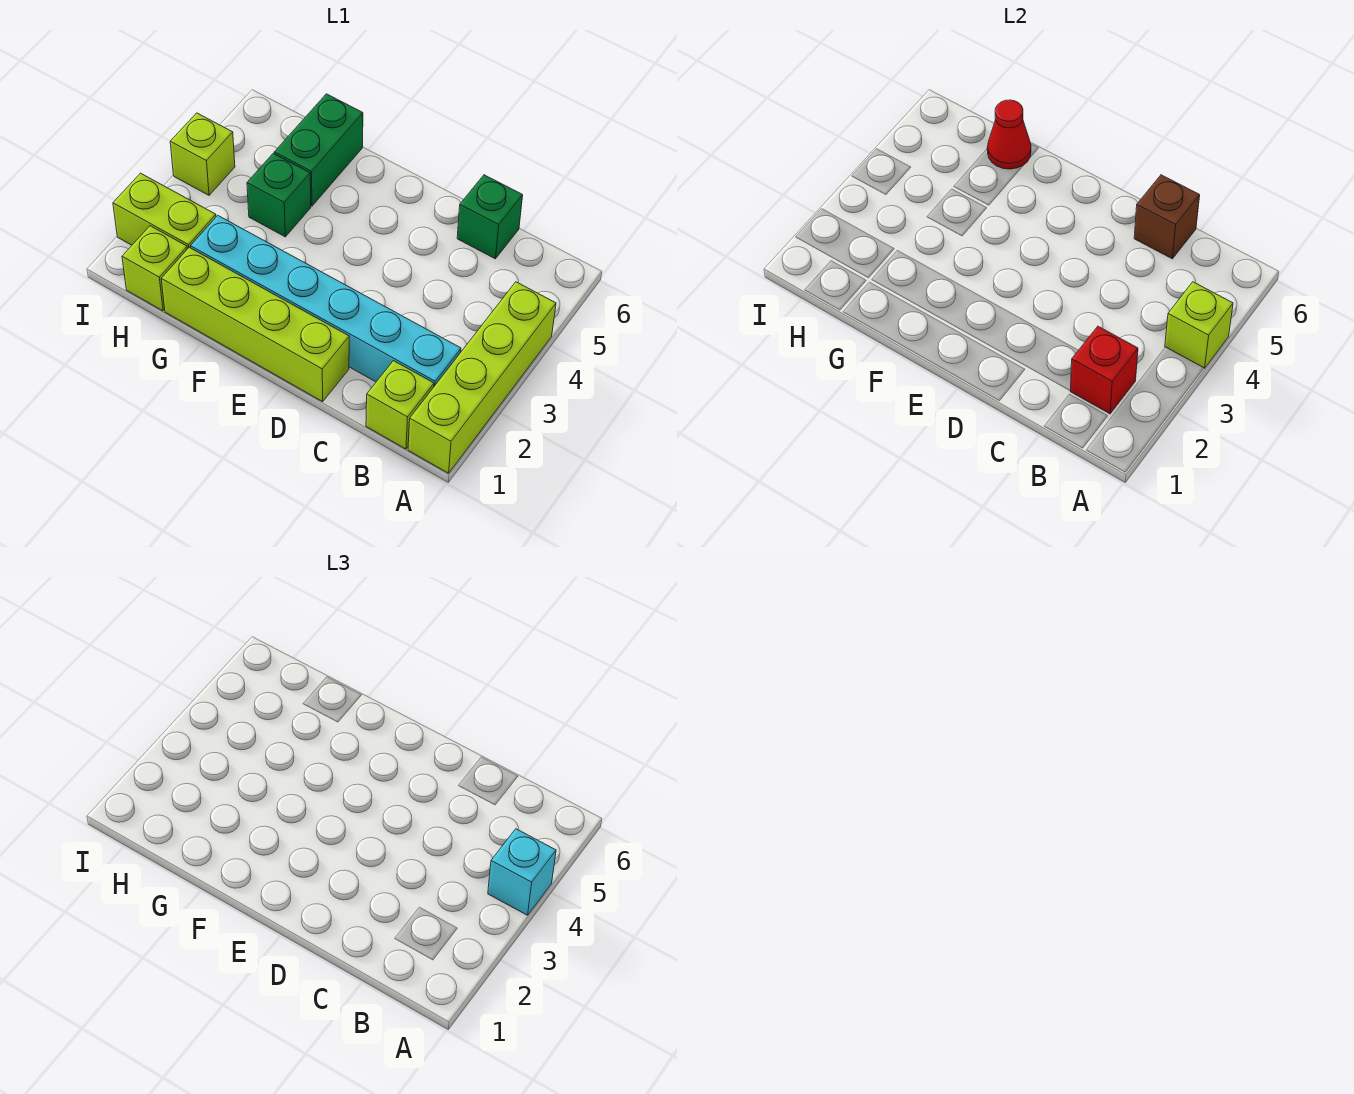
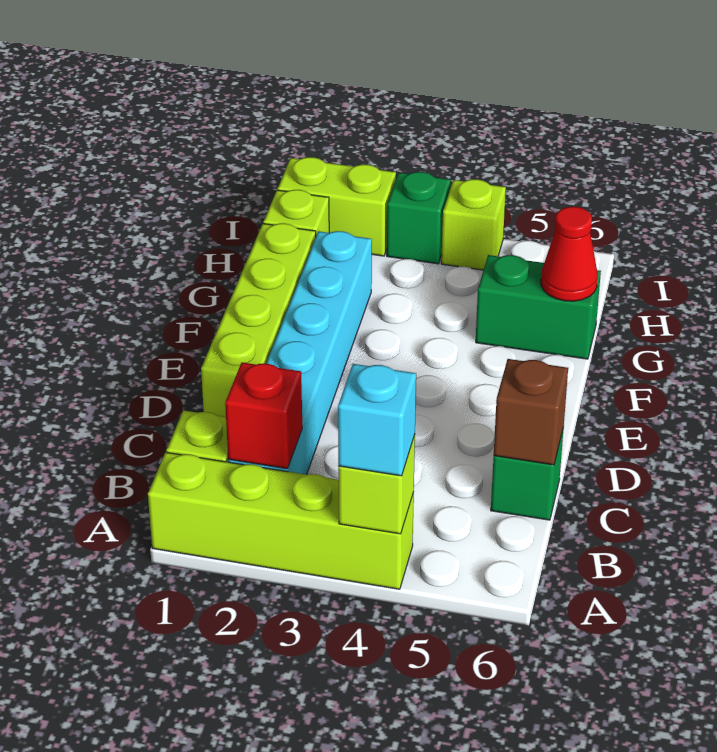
green 1x1 brick [247,153,311,237] -> green 1x1 brick moved to [387,172,451,264]
lime 1x2 brick [113,173,216,249] -> lime 1x2 brick turned to [277,157,396,256]

